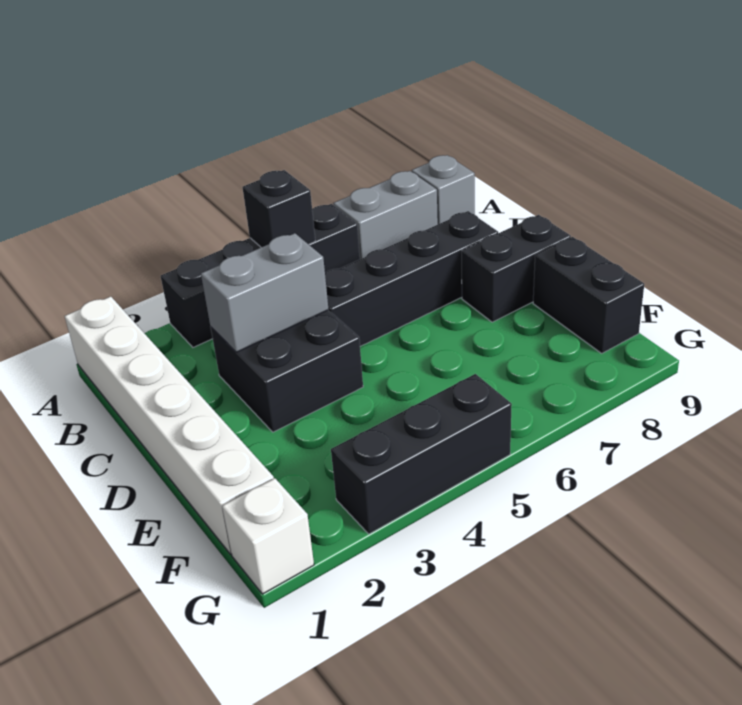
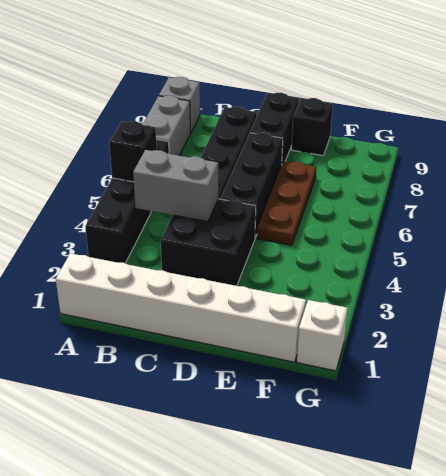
grey 1x2 brick [201,233,329,352] -> grey 1x2 brick turned to [133,150,219,221]
none -> brown 1x3 plate [257,161,317,245]
black 1x2 brick [533,237,644,353] -> black 1x1 brick [291,98,333,156]
black 1x3 brick [331,374,512,534] -> black 1x3 brick moved to [221,133,283,238]

